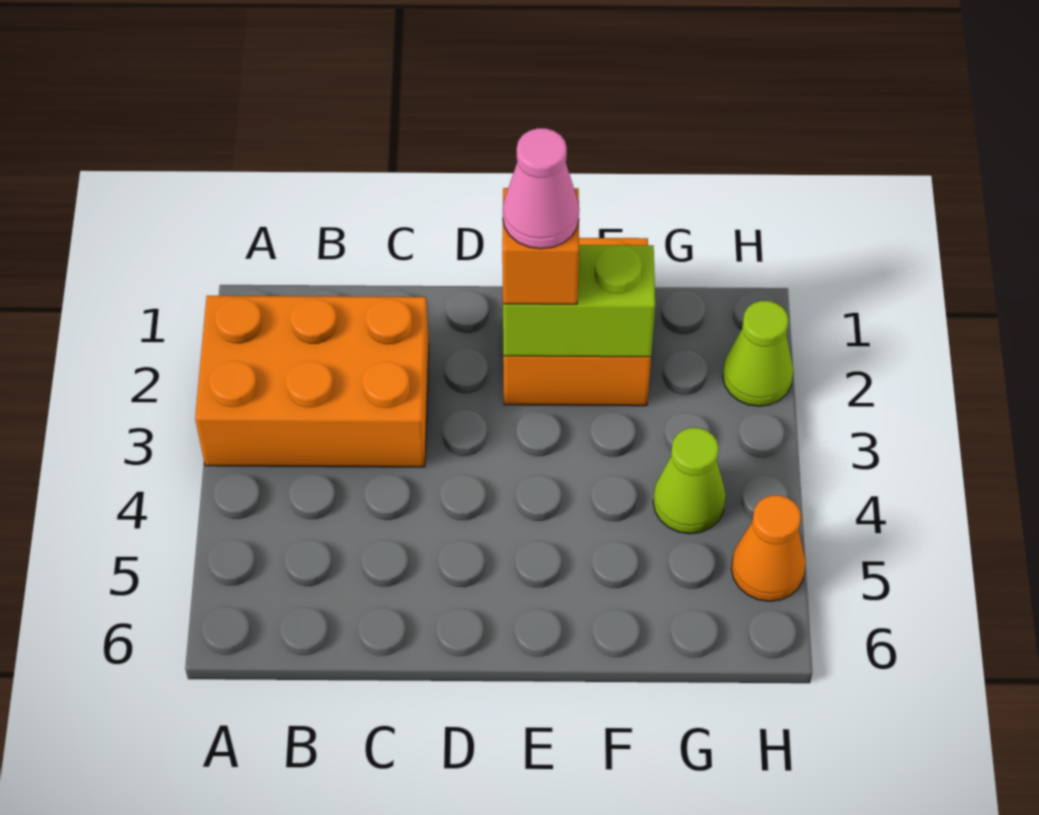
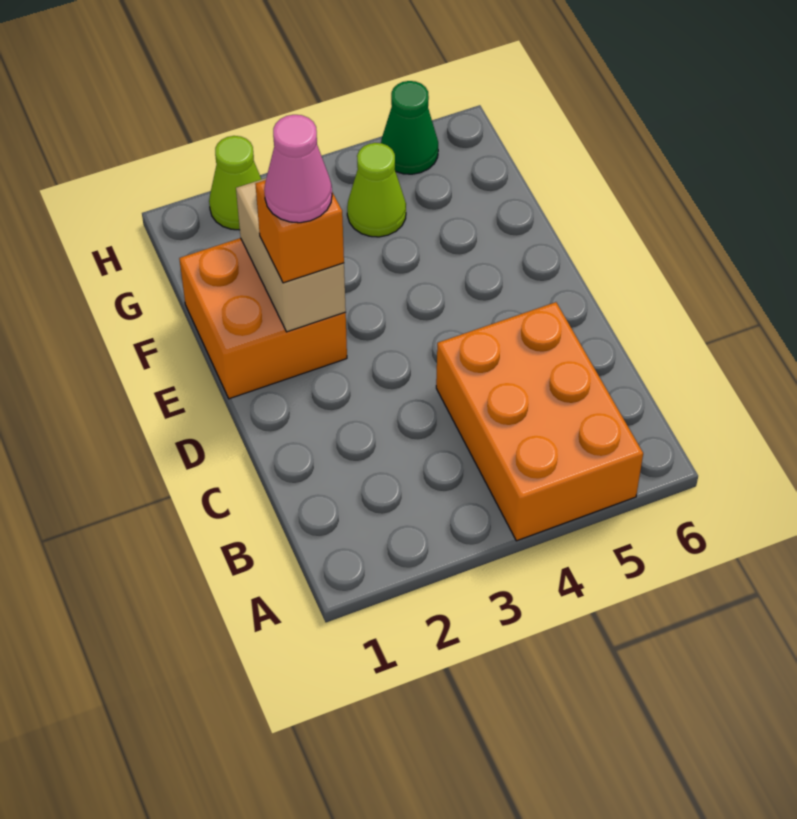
orange 2x3 brick [195,296,429,467] -> orange 2x3 brick moved to [436,302,643,541]
lime 1x2 brick [503,245,655,357] -> tan 1x2 brick [236,178,346,332]
orange 1x1 cone [731,495,806,601] -> green 1x1 cone [381,81,438,174]

